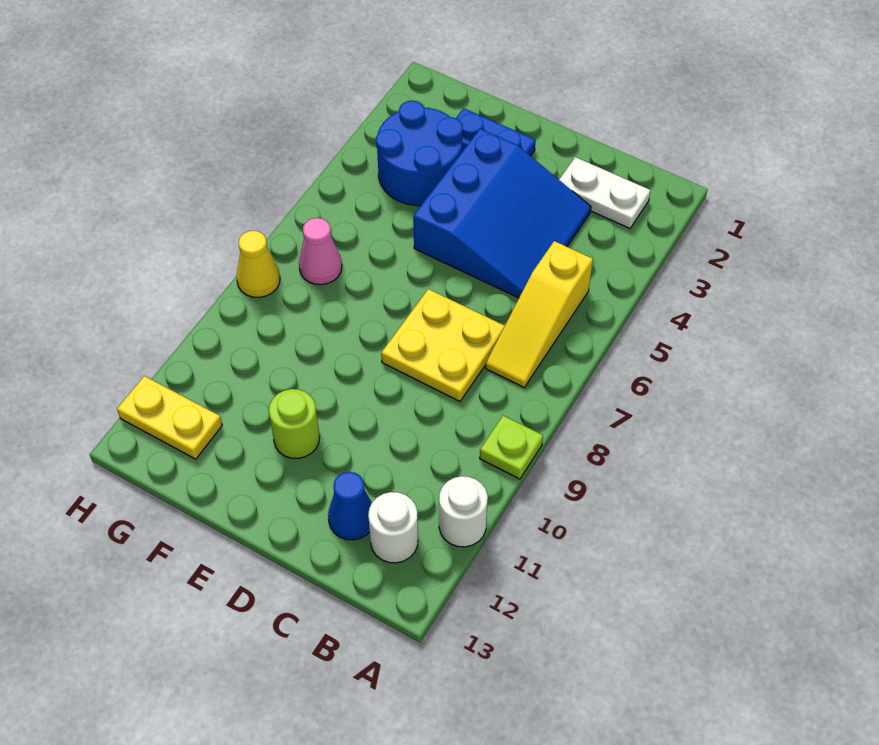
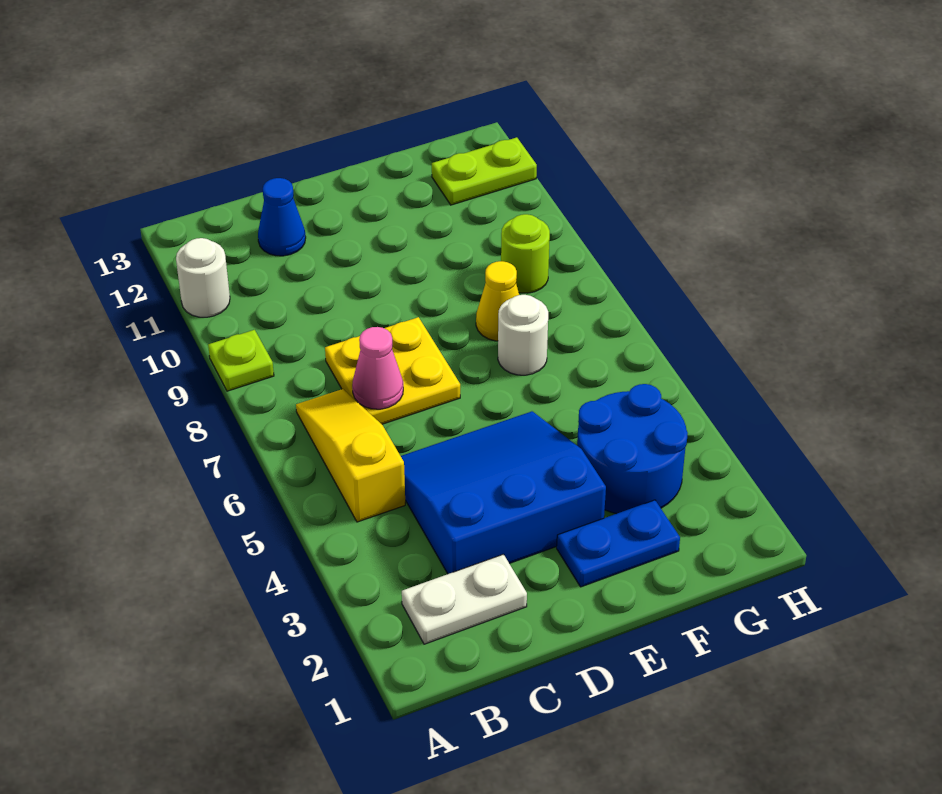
white 1x1 round brick [368,492,418,563] -> white 1x1 round brick moved to [498,295,548,375]
blue 3x3 slope [413,129,591,298] -> blue 3x3 slope turned to [401,411,606,574]
lime 1x1 round brick [269,389,320,459] -> lime 1x1 round brick moved to [501,214,550,293]
pink 1x1 cone [299,218,342,285] -> pink 1x1 cone moved to [352,327,403,409]
yellow 1x2 plate [117,376,222,459] -> lime 1x2 plate [432,137,537,205]
yellow 1x1 cone [236,231,280,297] -> yellow 1x1 cone moved to [476,261,519,341]

